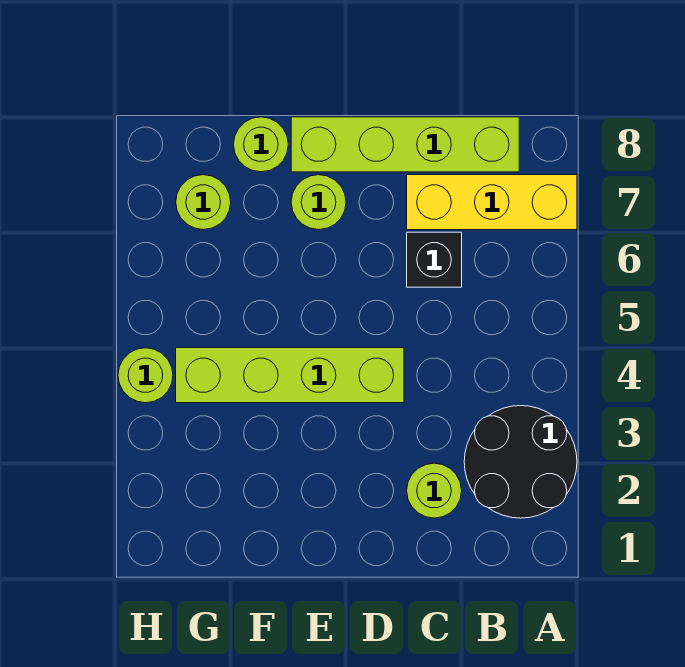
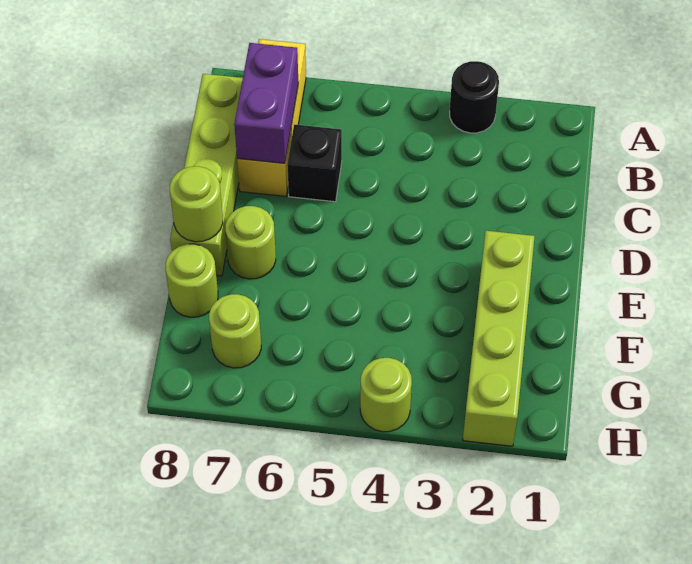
black 2x2 round brick [464,406,577,518] -> black 1x1 round brick [450,61,499,133]
none -> purple 1x2 brick [234,43,298,163]
lime 1x1 round brick [407,463,462,518] -> lime 1x1 round brick moved to [170,166,223,242]
lime 1x4 brick [176,348,404,403] -> lime 1x4 brick moved to [463,231,535,446]

